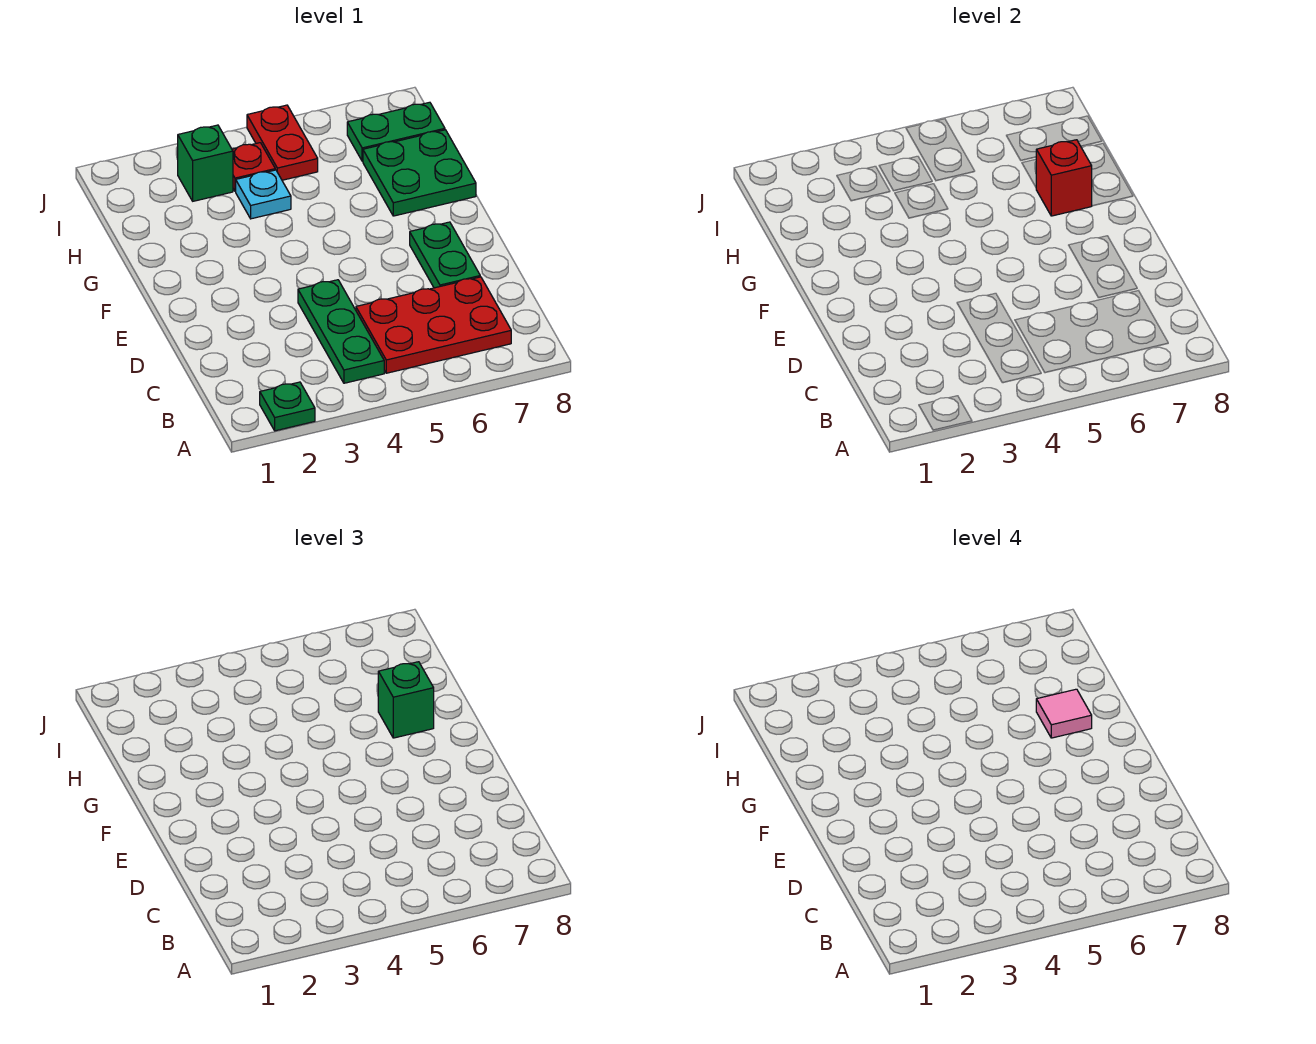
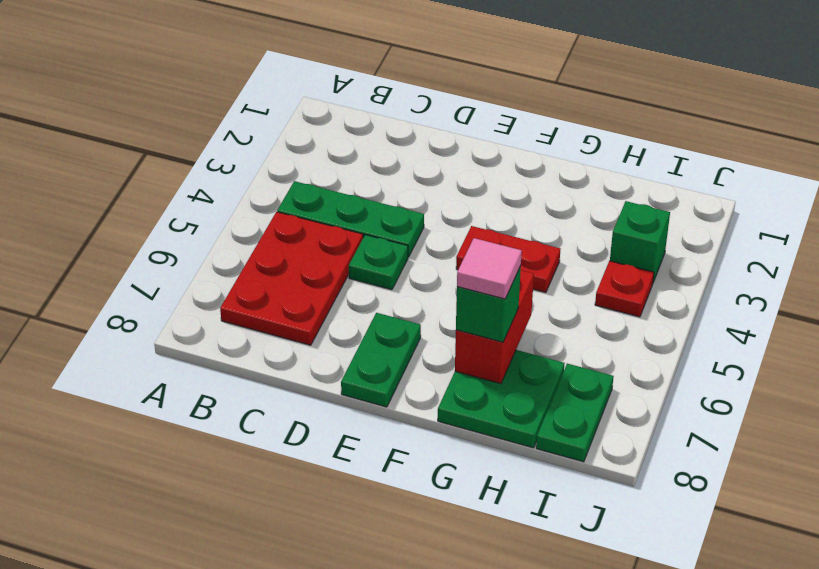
green 1x1 plate [260,382,315,431] -> green 1x1 plate moved to [349,235,408,290]
green 1x2 plate [410,222,480,288] -> green 1x2 plate turned to [341,313,421,407]
red 1x1 brick [1036,140,1092,216] -> red 1x2 brick [455,270,534,384]
cyan 1x1 plate [236,170,291,219] -> none
red 1x2 plate [247,105,318,180] -> red 1x2 plate moved to [456,226,560,293]

